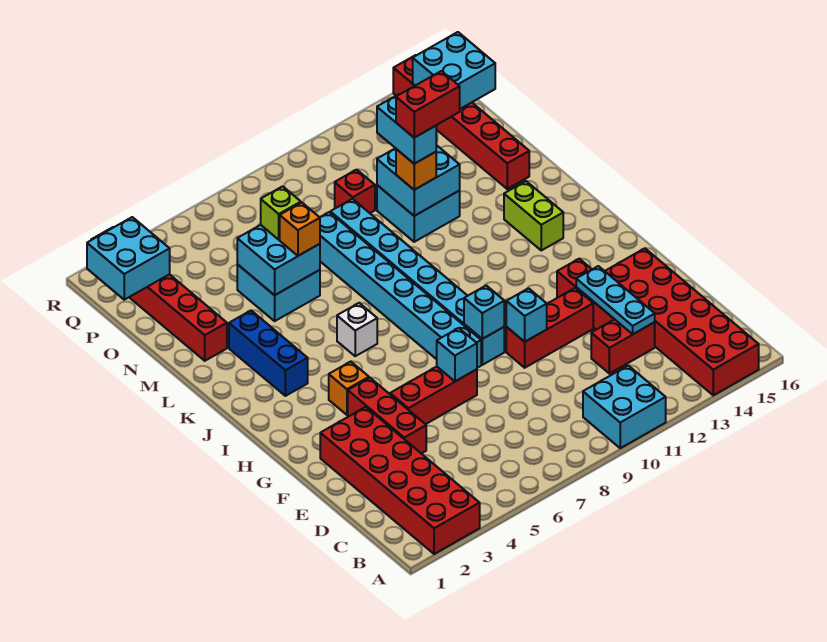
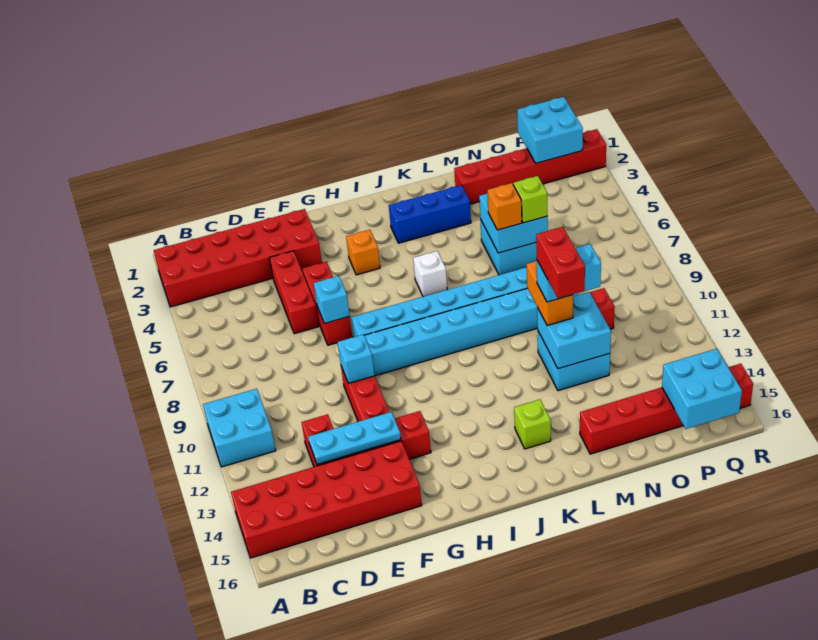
red 1x3 brick [348,378,426,454] -> red 1x3 brick turned to [270,251,319,334]
cyan 1x1 brick [464,286,504,339] -> none
lime 1x2 brick [504,181,563,250] -> lime 1x1 brick [514,400,551,449]
orange 1x1 brick [396,149,436,190] -> orange 1x2 brick [527,261,573,325]

